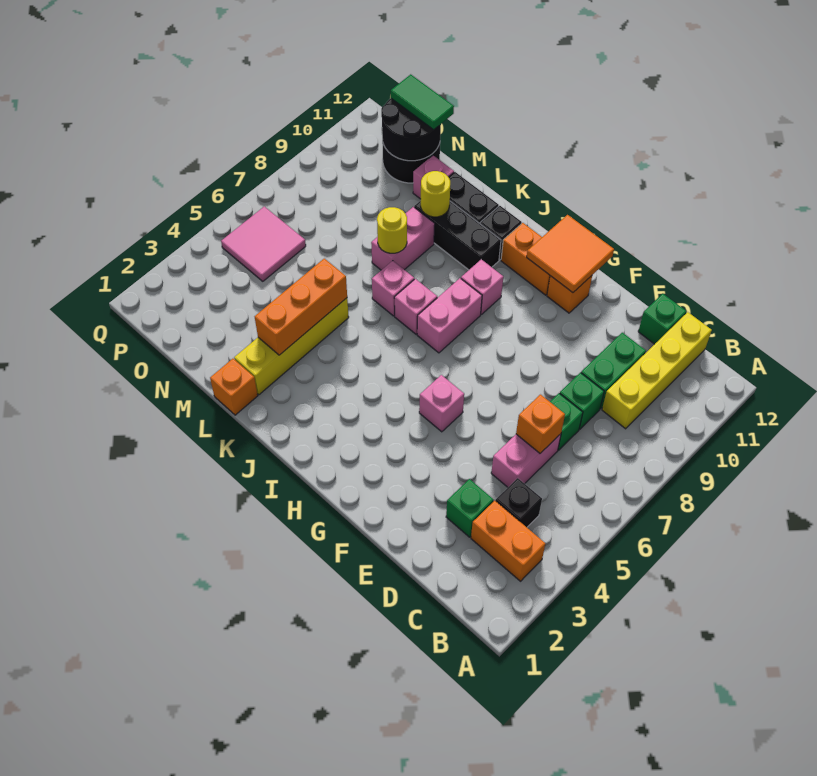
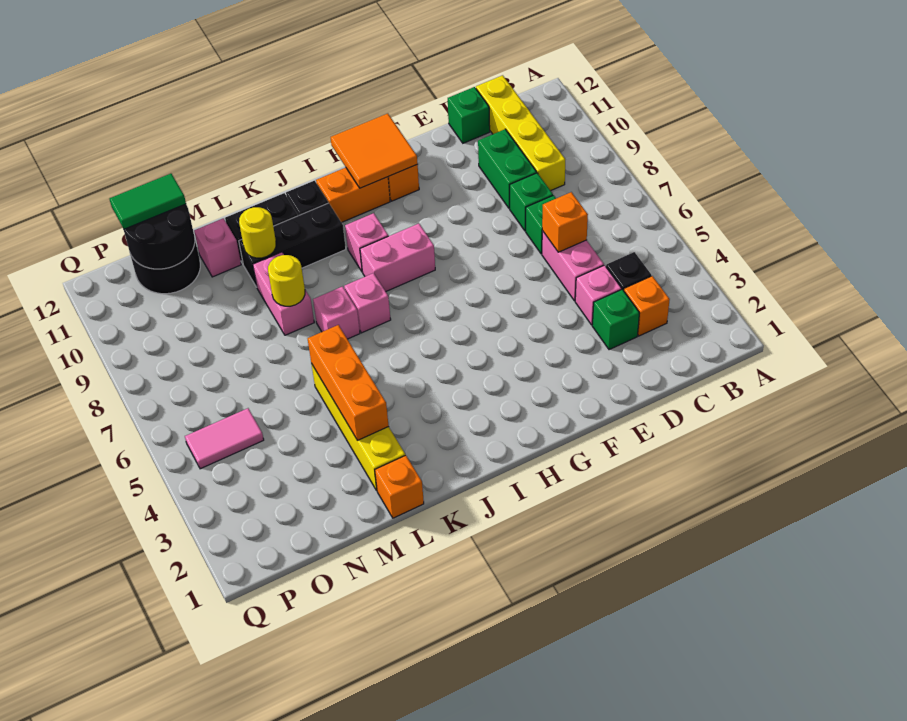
orange 1x2 brick [471,501,545,581] -> orange 1x1 brick [624,276,670,336]
pink 1x1 brick [419,375,464,432] -> pink 1x1 brick moved to [575,265,622,325]
pink 1x2 brick [417,278,482,353] -> pink 1x2 brick turned to [360,224,435,292]
pink 2x2 tile [221,207,306,281] -> pink 1x2 tile [185,408,264,469]

